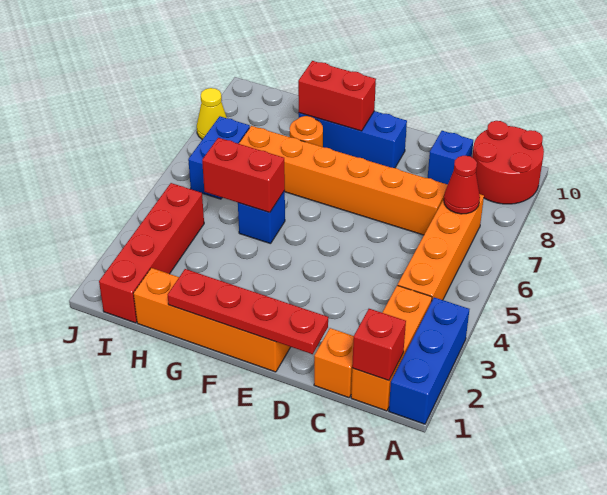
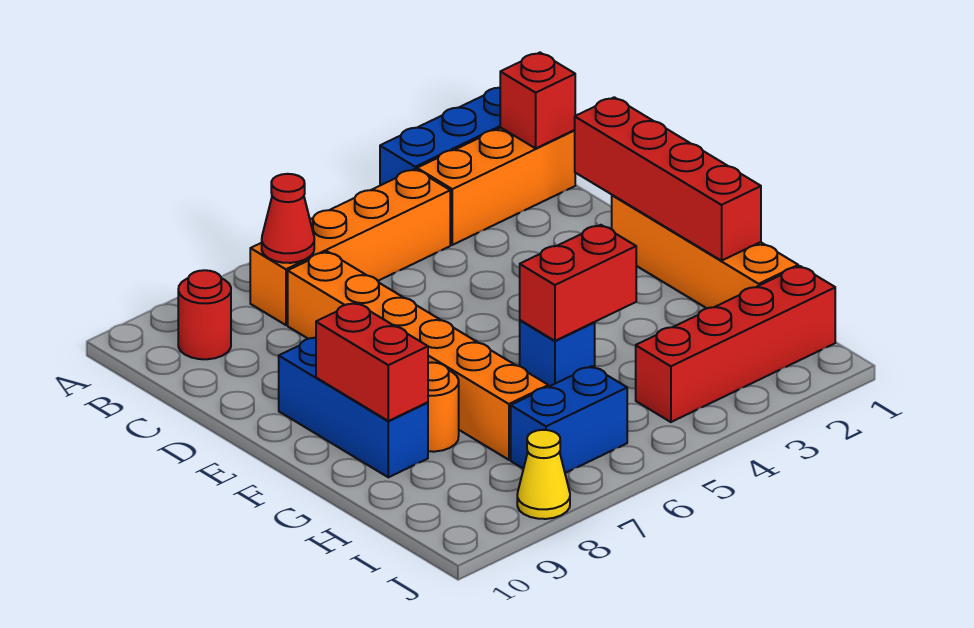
red 2x2 round brick [472,121,544,204] -> red 1x1 round brick [178,270,231,359]
orange 1x1 brick [314,328,354,398] -> none
blue 1x1 brick [428,131,473,184] -> none
red 1x4 plate [168,269,328,354] -> red 1x4 brick [575,97,761,261]
red 1x2 brick [202,138,285,213] -> red 1x2 brick turned to [520,225,636,341]

